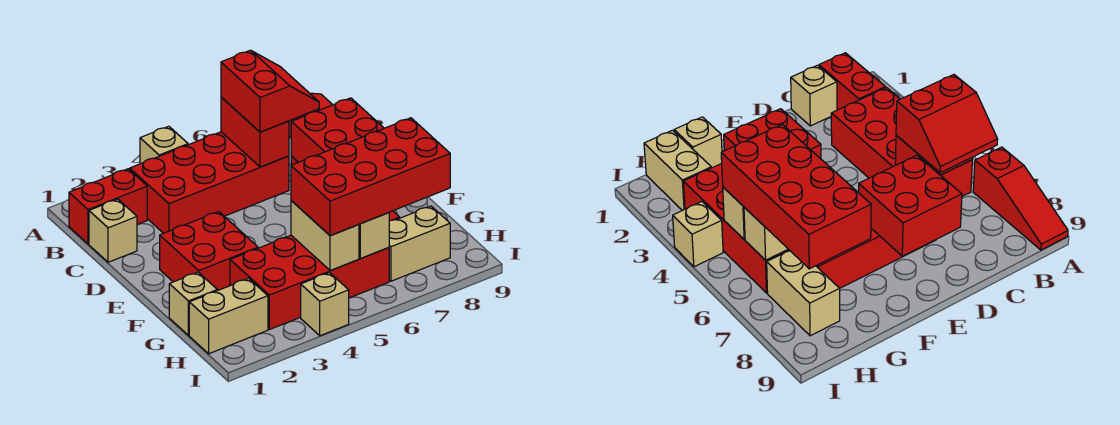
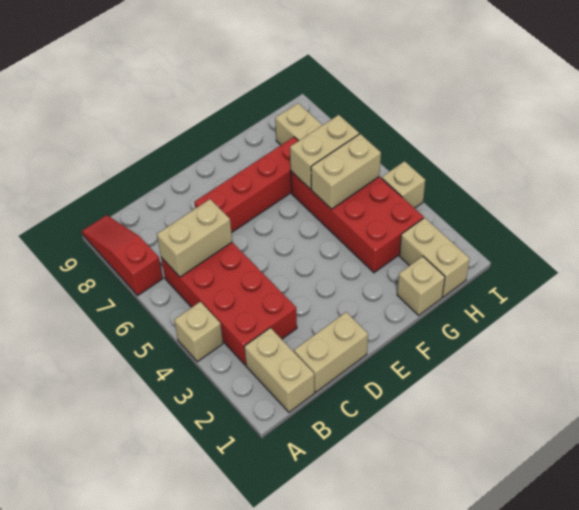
red 1x2 brick [69,169,147,244] -> tan 1x2 brick [244,328,315,412]
red 1x2 brick [221,97,289,167] -> tan 1x2 brick [157,199,232,277]
red 2x2 slope [221,50,319,132] -> none
tan 1x1 brick [89,199,137,262] -> tan 1x2 brick [294,312,368,392]
red 2x2 brick [291,98,384,162] -> none
red 2x2 brick [160,212,258,291] -> none
red 2x4 brick [291,118,450,236] -> none

